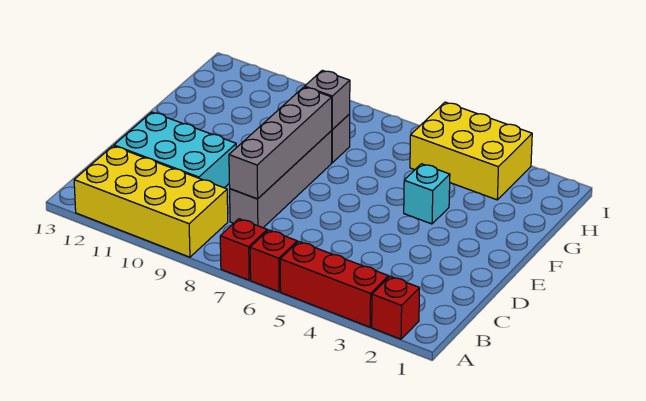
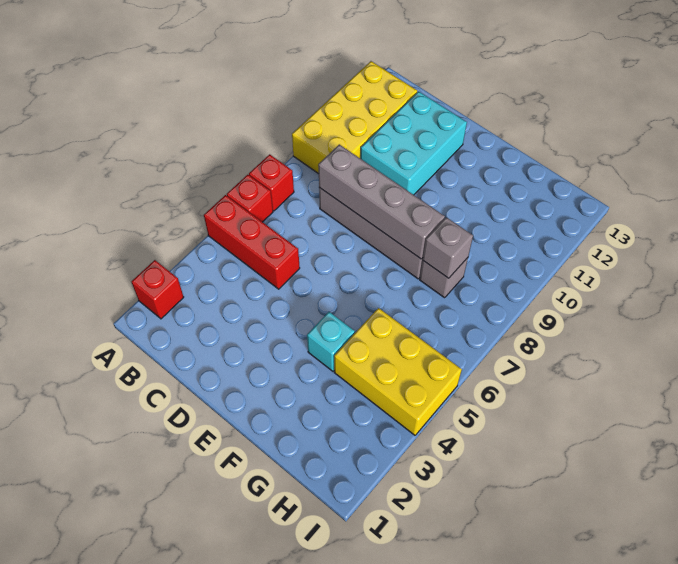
red 1x3 brick [280,242,389,327] -> red 1x3 brick turned to [204,195,300,289]
yellow 2x3 brick [410,102,532,200] -> yellow 2x3 brick turned to [334,308,462,435]

